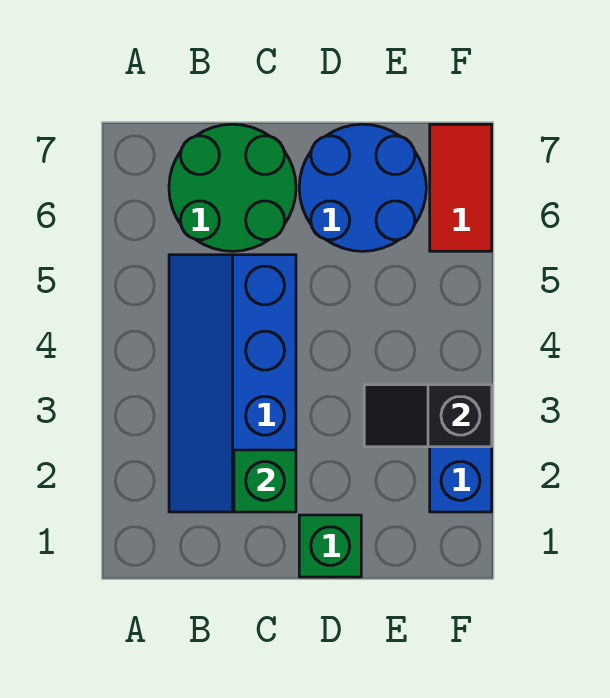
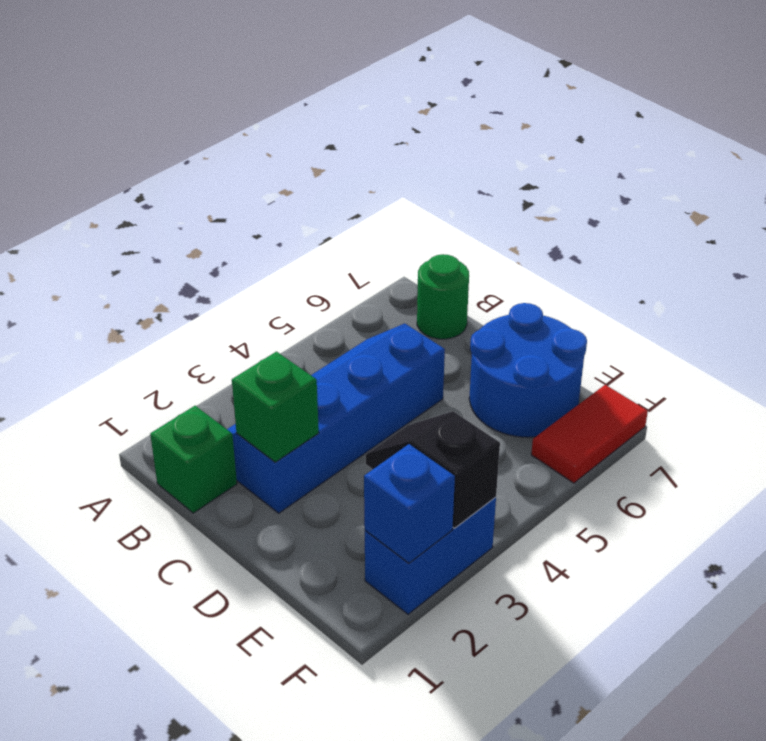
green 2x2 round brick [169,124,296,251] -> green 1x1 round brick [417,254,469,339]
green 1x1 brick [299,515,361,577] -> green 1x1 brick moved to [150,406,237,513]
none -> blue 1x1 brick [364,444,455,563]

